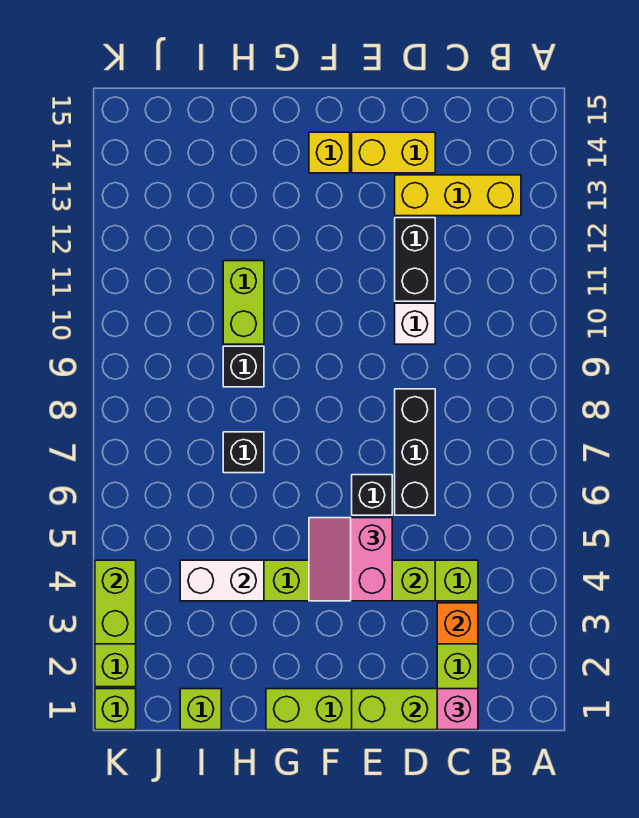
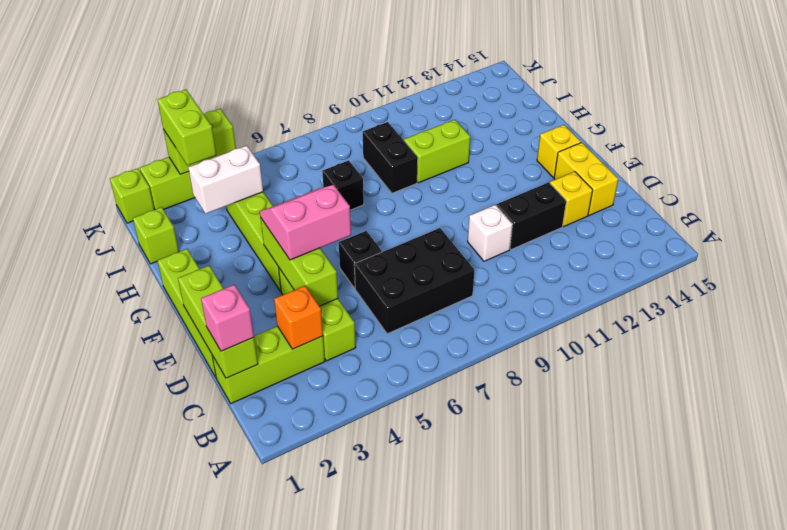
yellow 1x3 brick [395,175,521,216] -> yellow 1x1 brick [550,172,593,226]
black 1x3 brick [395,389,435,515] -> black 2x3 brick [354,228,475,334]
white 1x2 brick [180,560,264,601] -> white 1x2 brick turned to [188,146,263,214]
black 1x1 brick [223,346,264,387] -> black 1x2 brick [363,122,418,193]
none -> lime 1x2 brick [158,90,216,166]

